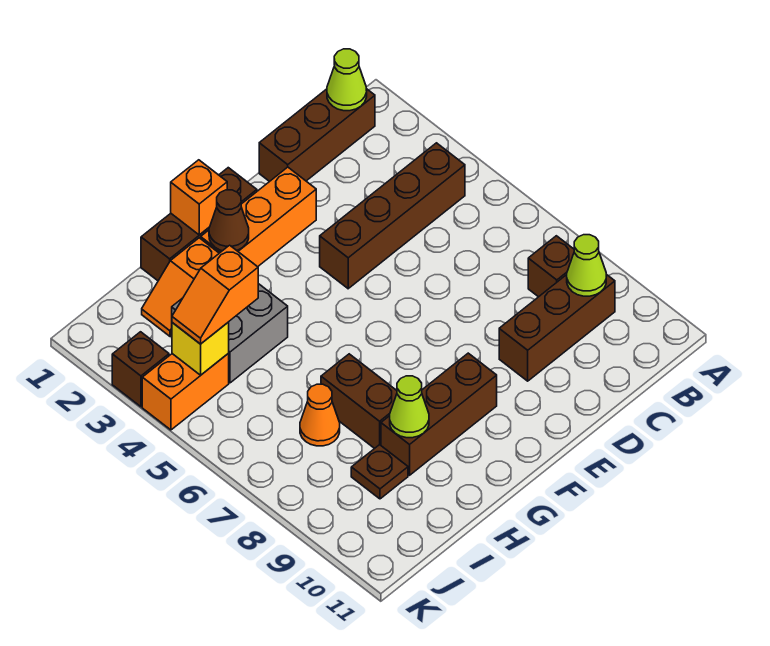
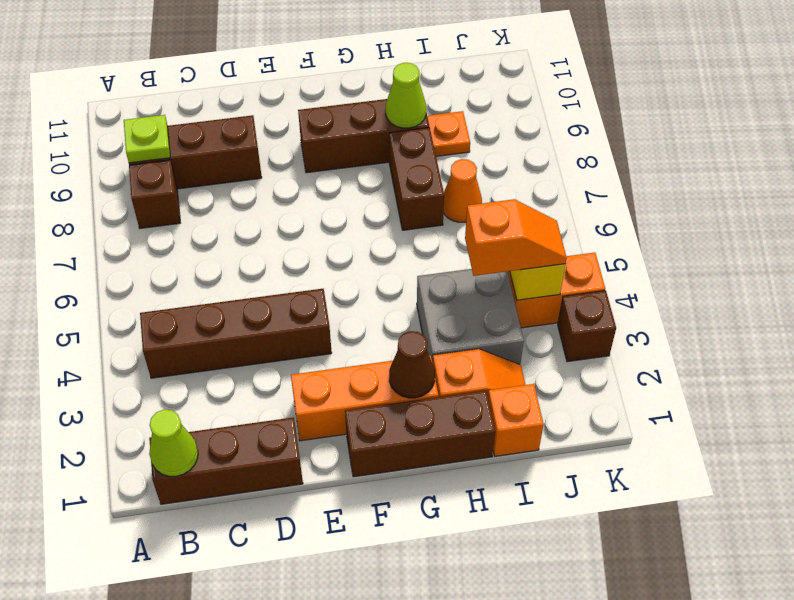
lime 1x1 cone [567,235,606,296] -> lime 1x1 plate [124,115,170,163]
orange 1x1 brick [171,160,227,235] -> orange 1x1 brick moved to [488,384,544,456]
brown 1x1 plate [351,445,408,499] -> orange 1x1 plate [427,111,470,156]

